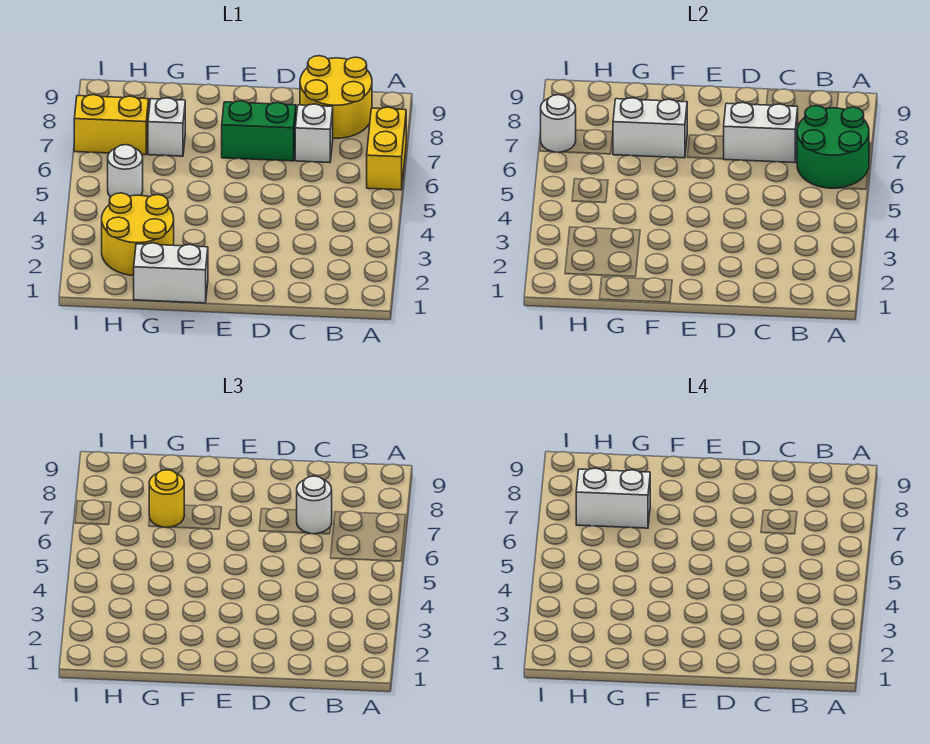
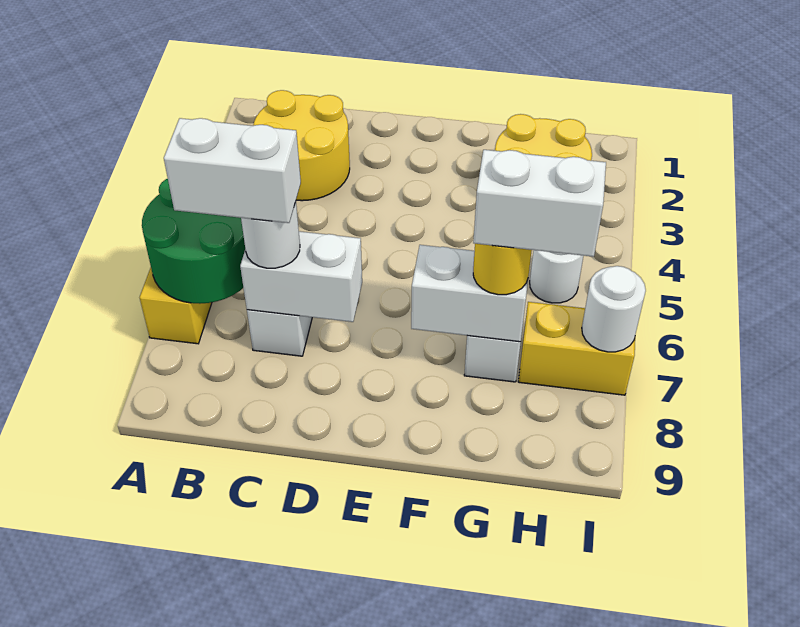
yellow 2x2 round brick [300,56,372,138] -> yellow 2x2 round brick moved to [253,90,350,201]
green 1x2 brick [222,101,296,161] -> none
white 1x2 brick [134,243,208,303] -> white 1x2 brick moved to [164,118,301,223]

